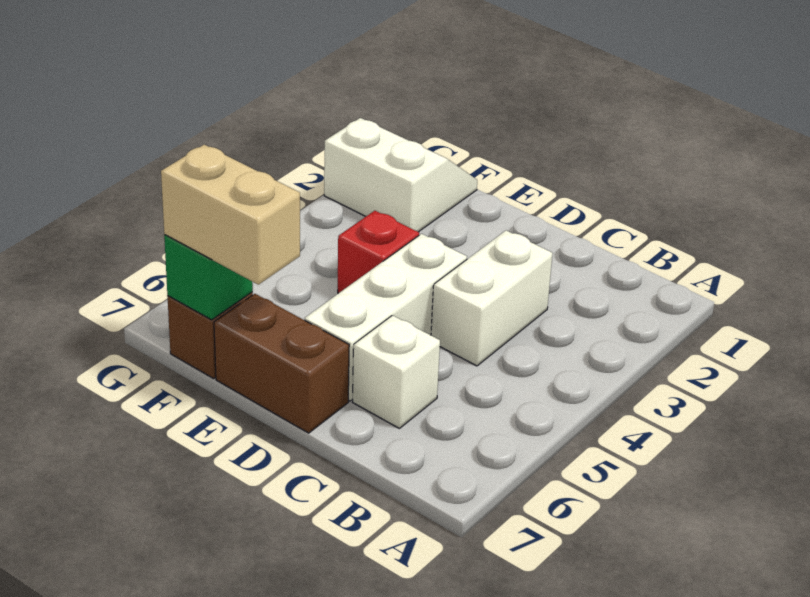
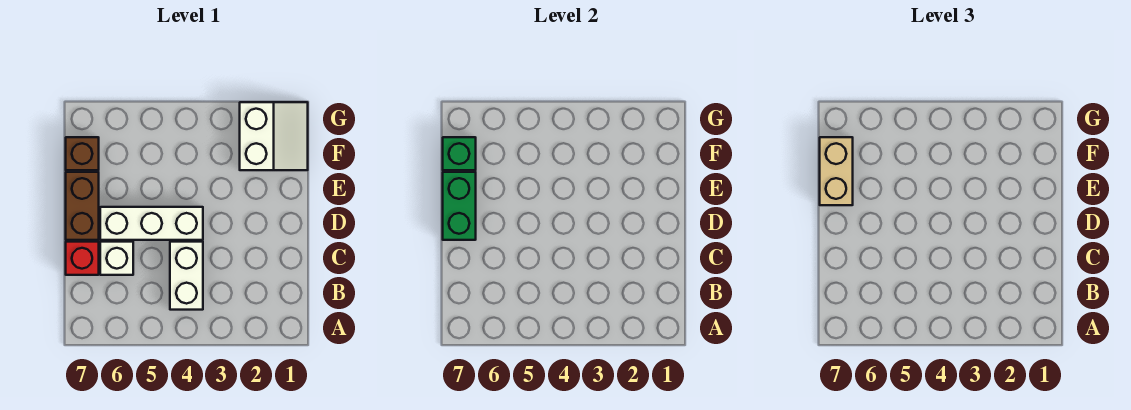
white 1x2 brick [431,230,553,366] -> white 1x2 brick turned to [170,242,203,310]
none -> green 1x2 brick [443,172,476,240]
red 1x1 brick [338,211,419,293] -> red 1x1 brick moved to [66,242,99,275]

